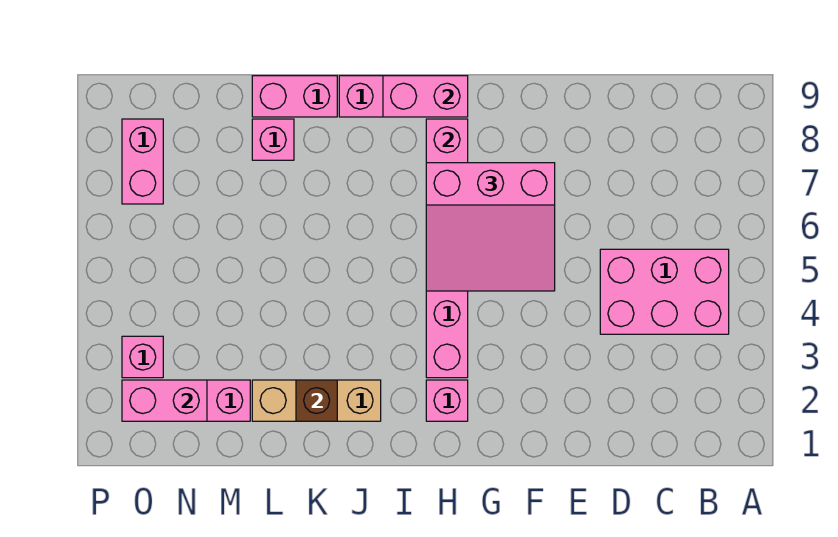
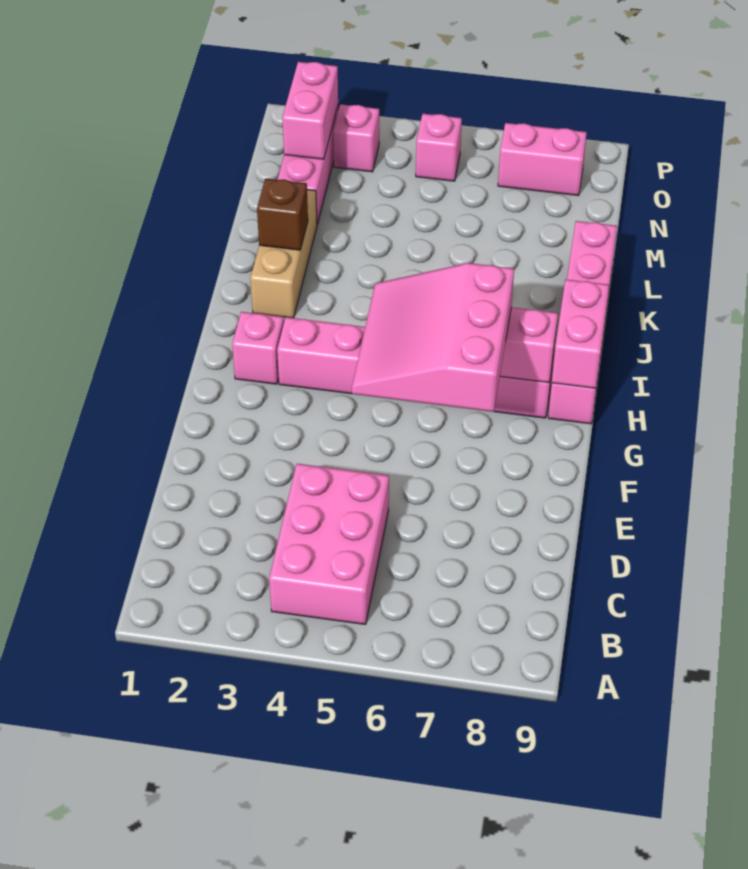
pink 1x1 brick [252,119,294,160] -> pink 1x1 brick moved to [416,114,462,181]

